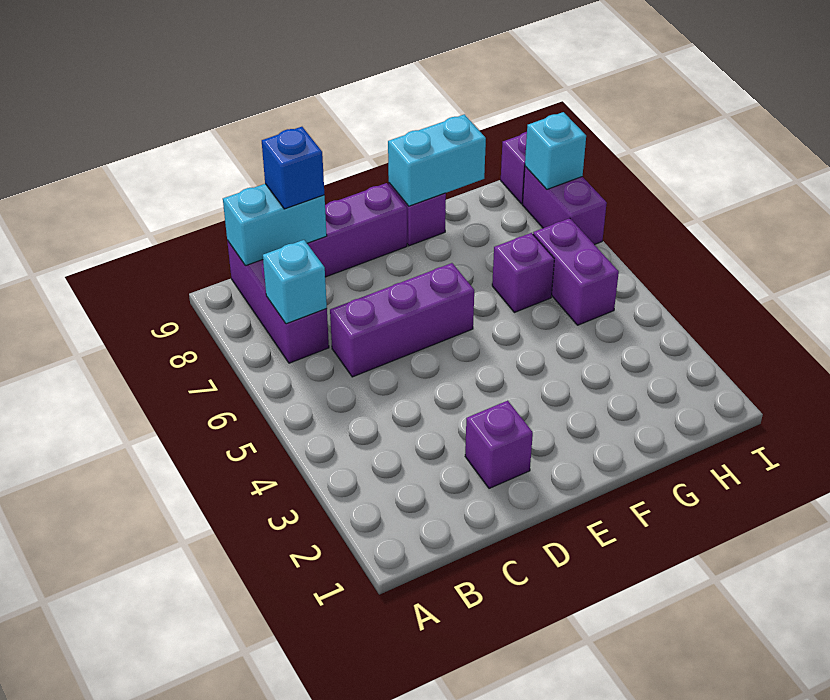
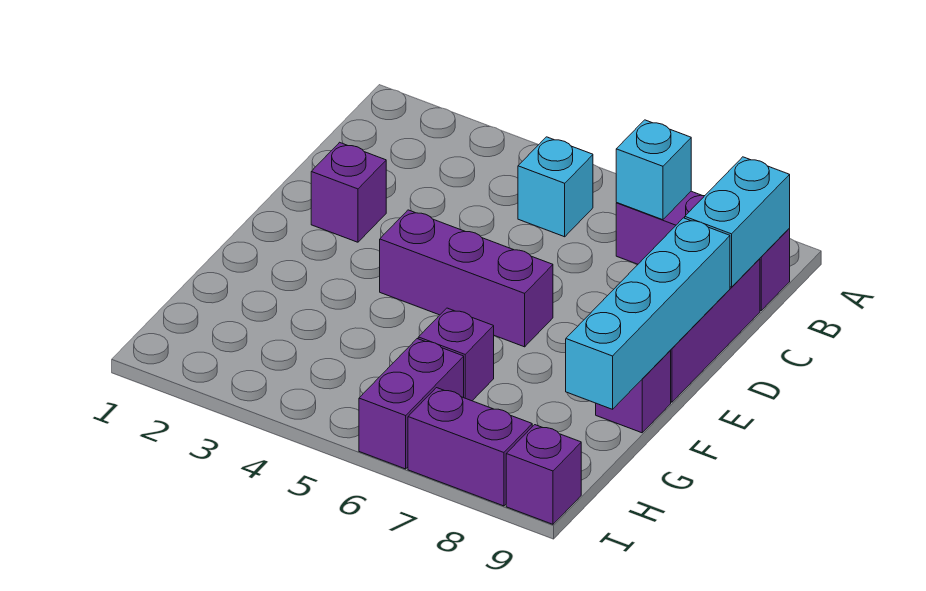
purple 1x3 brick [330,263,474,377] -> purple 1x3 brick turned to [380,210,553,347]
blue 1x1 brick [262,127,324,209] -> none
cyan 1x2 brick [388,114,486,206] -> cyan 1x4 brick [566,218,730,409]
purple 1x2 brick [533,218,619,325] -> purple 1x2 brick turned to [359,339,464,469]
cyan 1x1 brick [525,112,586,189] -> cyan 1x1 brick moved to [518,137,593,237]

